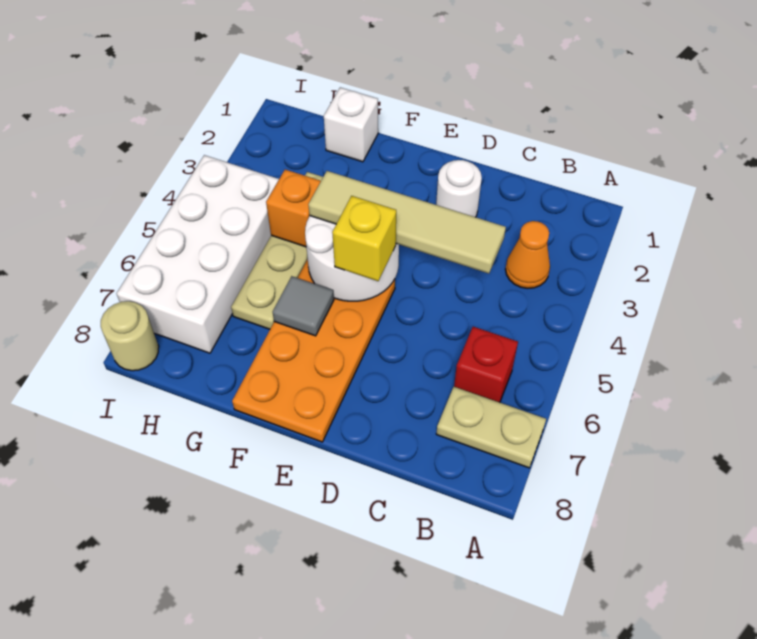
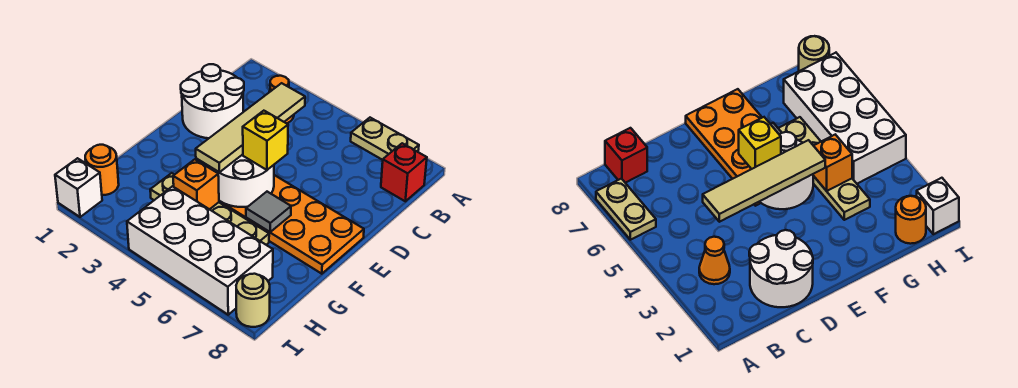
tan 1x2 plate [436,387,546,468] -> tan 1x2 plate turned to [351,118,419,160]
red 1x1 brick [454,327,518,402] -> red 1x1 brick moved to [381,143,427,201]
white 1x1 round brick [436,160,482,217] -> white 2x2 round brick [181,64,244,138]
white 1x1 brick [324,87,378,162] -> white 1x1 brick moved to [55,158,102,217]
none -> orange 1x1 round brick [85,145,119,195]

